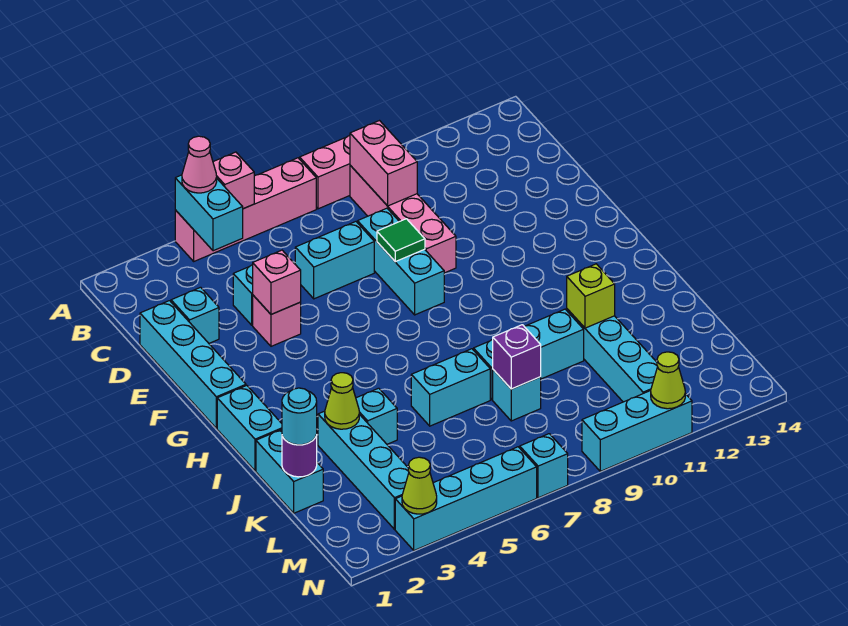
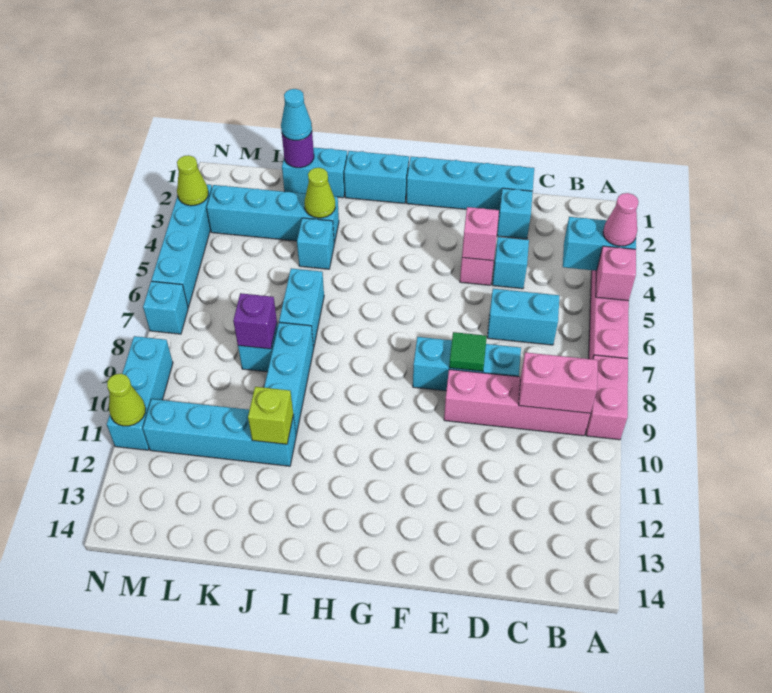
cyan 1x2 brick [295,222,374,299] -> cyan 1x2 brick turned to [487,289,559,345]
cyan 1x1 round brick [282,388,317,445] -> cyan 1x1 cone [281,89,312,140]

